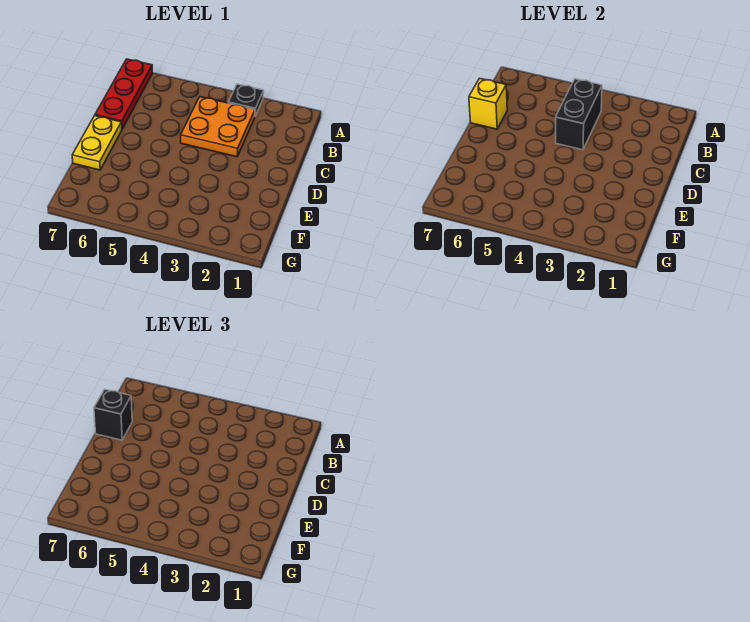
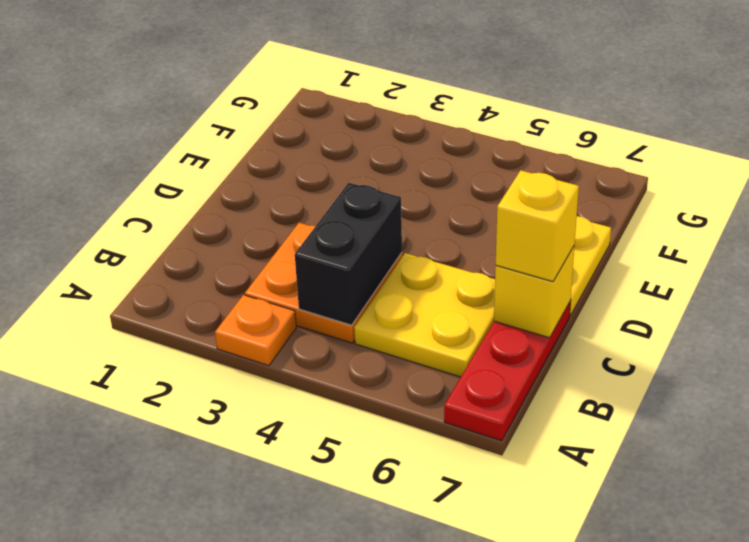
black 1x1 plate [228,84,264,116] -> orange 1x1 plate [215,295,296,366]
none -> yellow 2x2 plate [354,253,495,377]
black 1x1 brick [94,389,132,440] -> yellow 1x1 brick [496,170,579,282]

